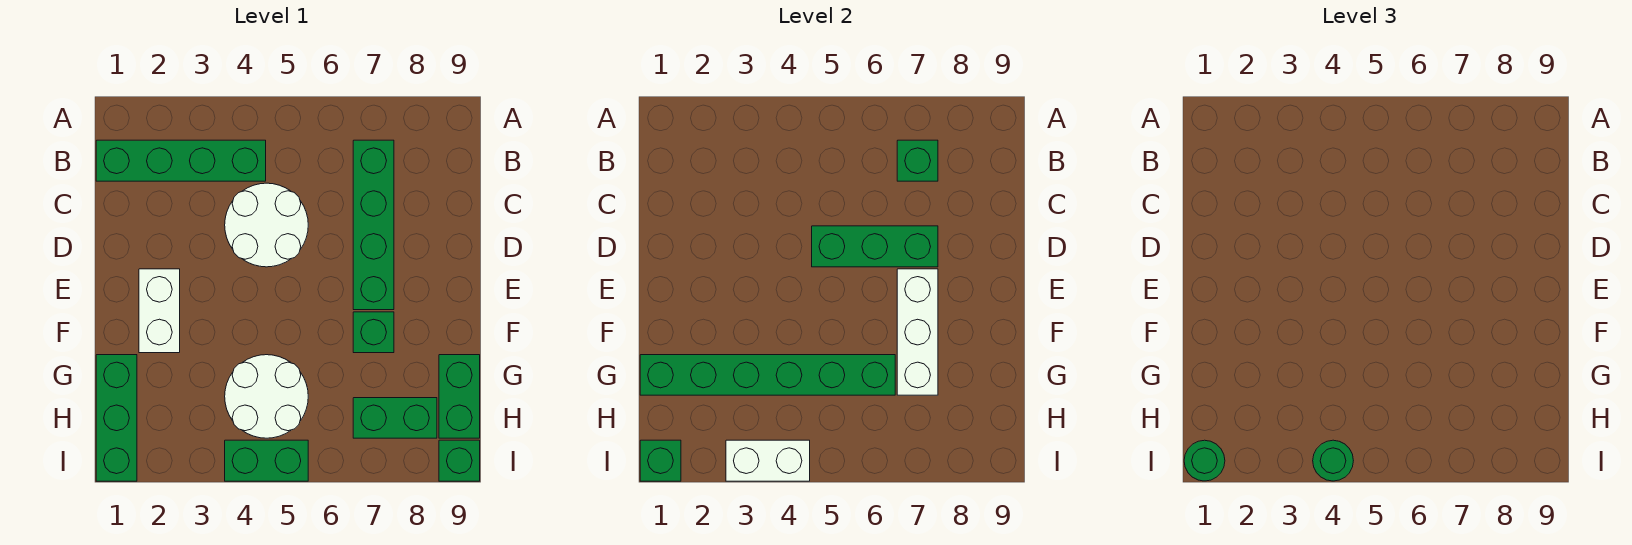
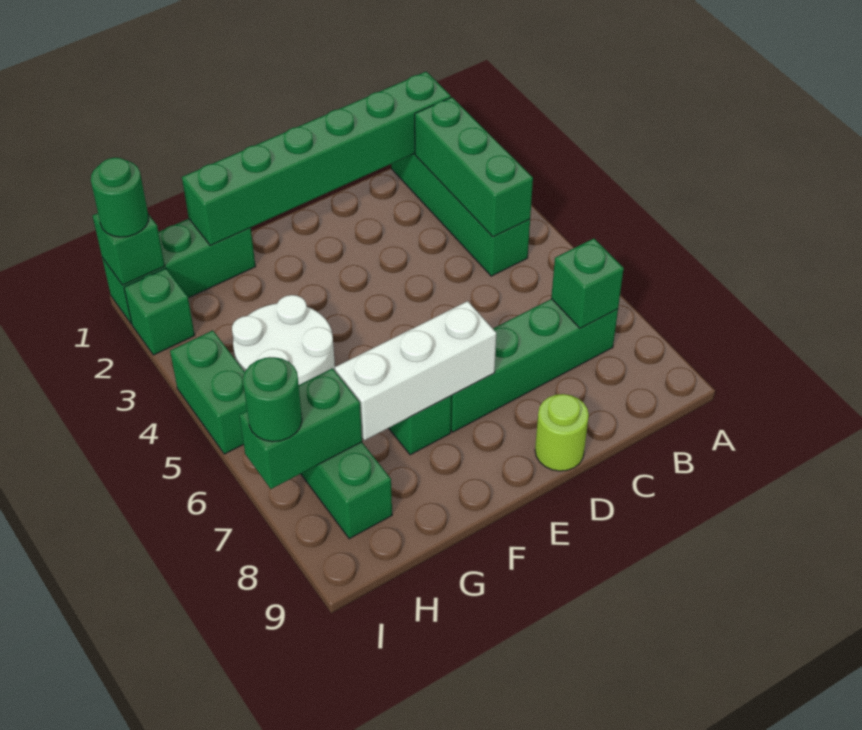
white 2x2 round brick [225,183,308,267] -> none
green 1x3 brick [812,226,938,267] -> green 1x3 brick moved to [415,97,533,237]
none -> lime 1x1 round brick [535,394,589,471]
white 1x2 brick [139,269,180,353] -> none
green 1x6 brick [640,355,895,395] -> green 1x6 brick turned to [182,72,451,245]
green 1x2 brick [439,355,480,438] -> green 1x2 brick moved to [239,368,362,489]
white 1x2 brick [726,440,810,481] -> none
green 1x1 round brick [1313,440,1353,481] -> green 1x1 round brick moved to [243,357,302,442]
green 1x1 brick [439,440,480,481] -> green 1x1 brick moved to [124,268,195,355]

